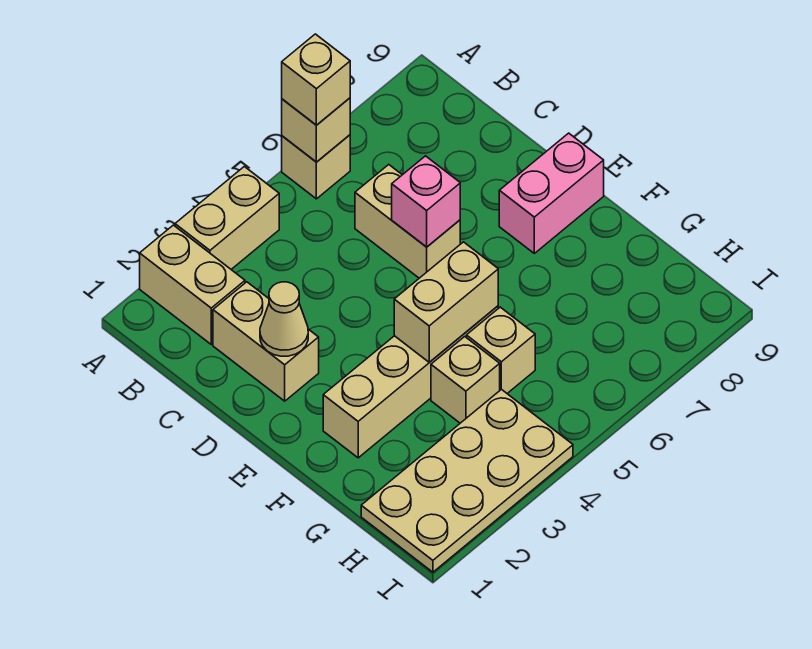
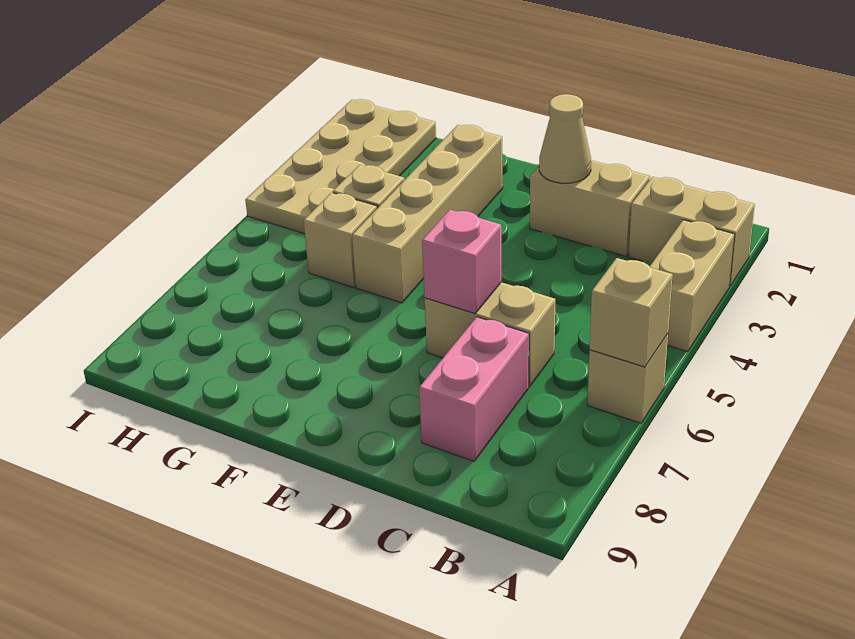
tan 1x1 brick [282,34,350,125] -> none
pink 1x2 brick [499,133,604,253] -> pink 1x2 brick moved to [419,317,529,461]
tan 1x2 brick [394,242,498,362] -> none

